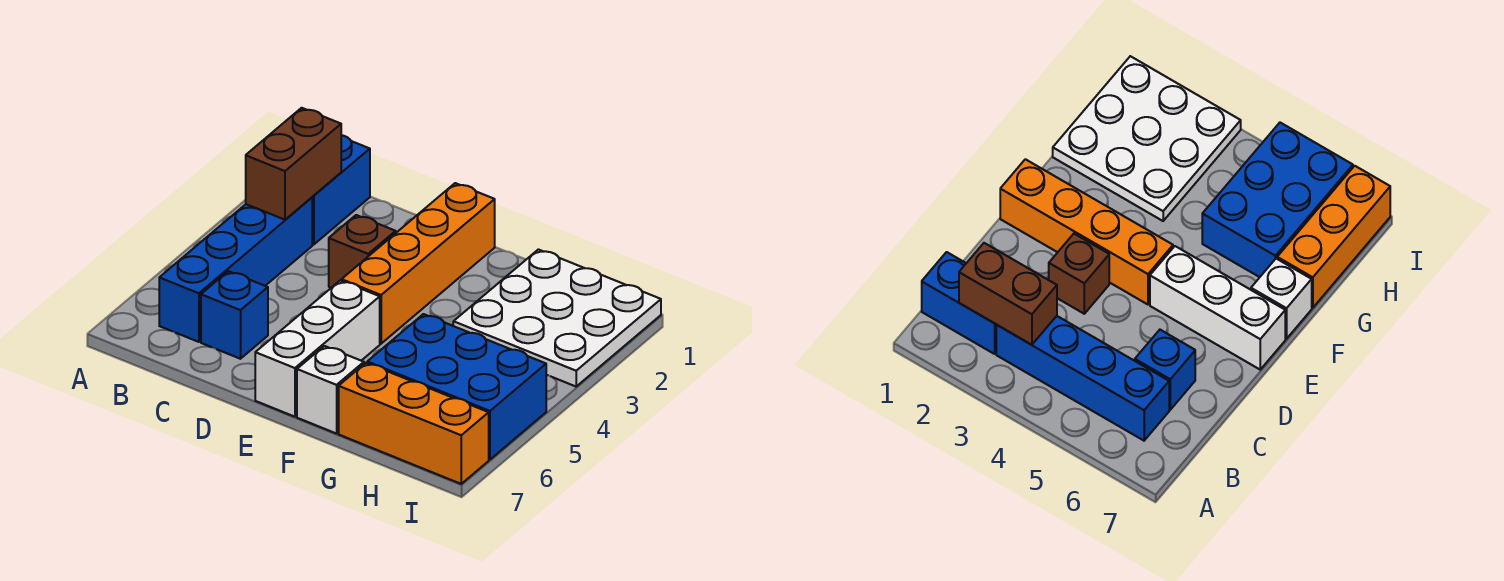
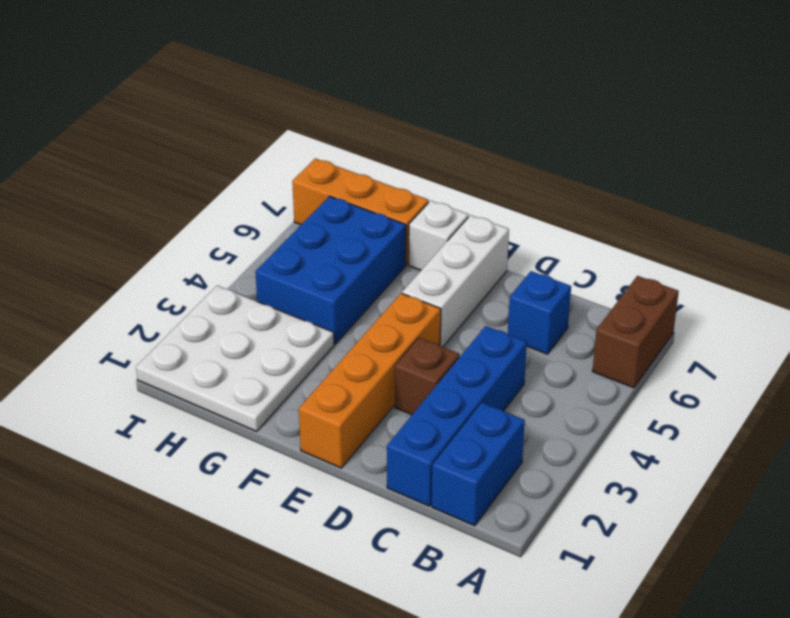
brown 1x2 brick [246,108,341,220] -> brown 1x2 brick moved to [593,276,679,388]
blue 1x4 brick [159,198,312,342] -> blue 1x4 brick moved to [387,326,527,506]
blue 2x3 brick [367,314,546,460] -> blue 2x3 brick turned to [255,196,406,344]

